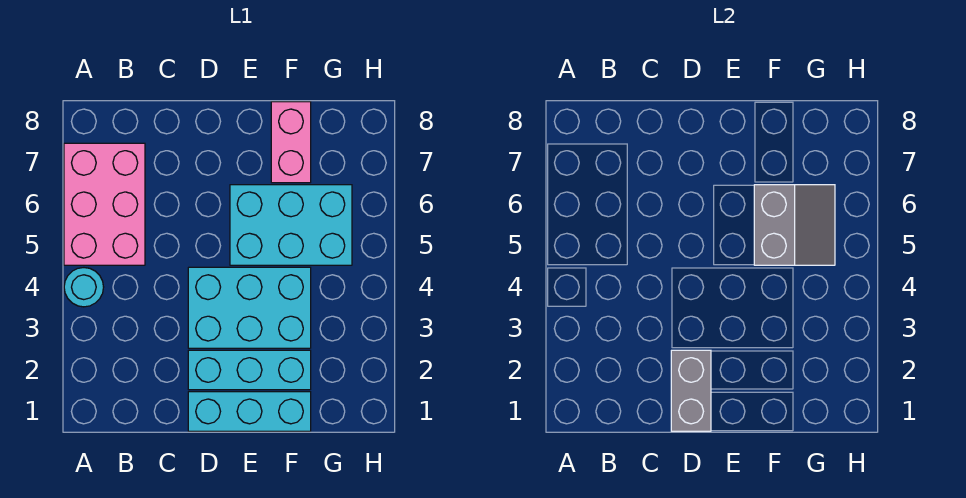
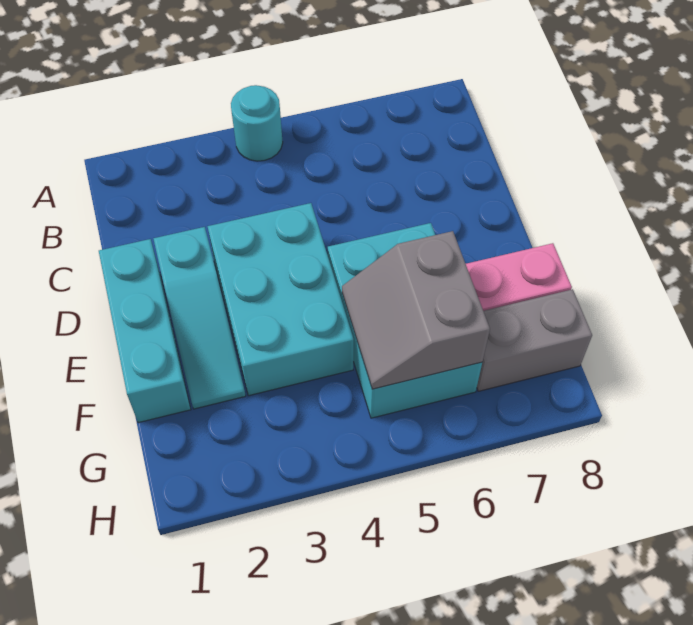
pink 2x3 brick [64,143,145,265] -> none
grey 1x2 brick [671,350,711,431] -> grey 1x2 brick moved to [477,289,592,391]
cyan 1x3 brick [188,350,311,390] -> cyan 1x3 slope [153,227,246,409]
grey 2x2 slope [754,185,835,265] -> grey 2x2 slope turned to [342,231,490,389]

